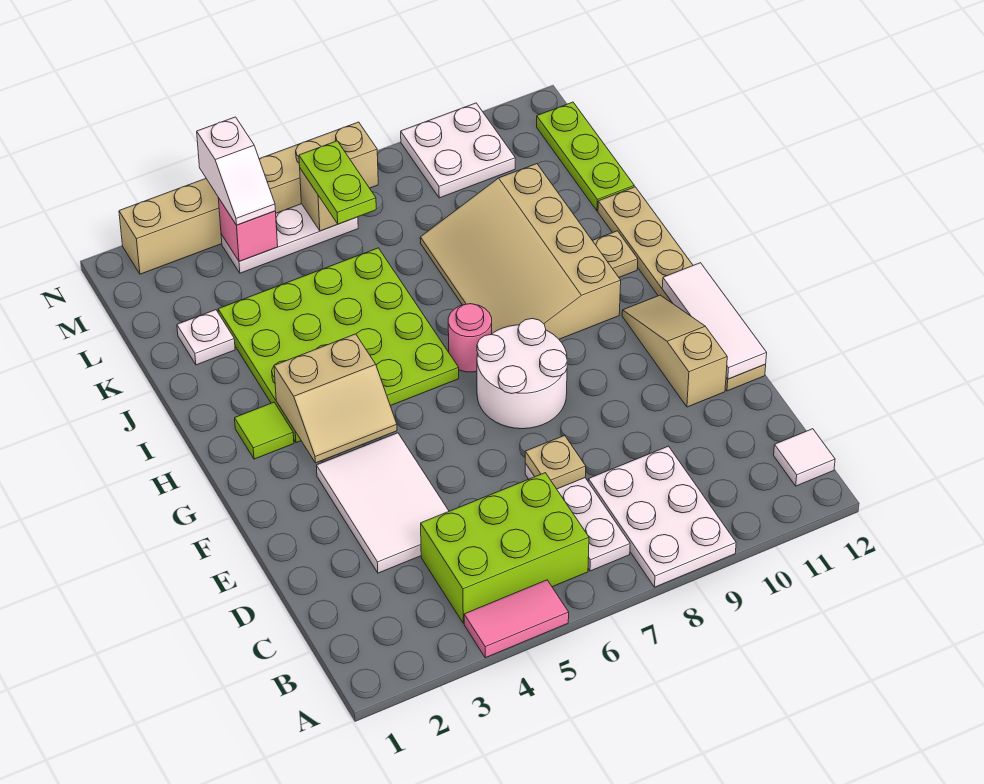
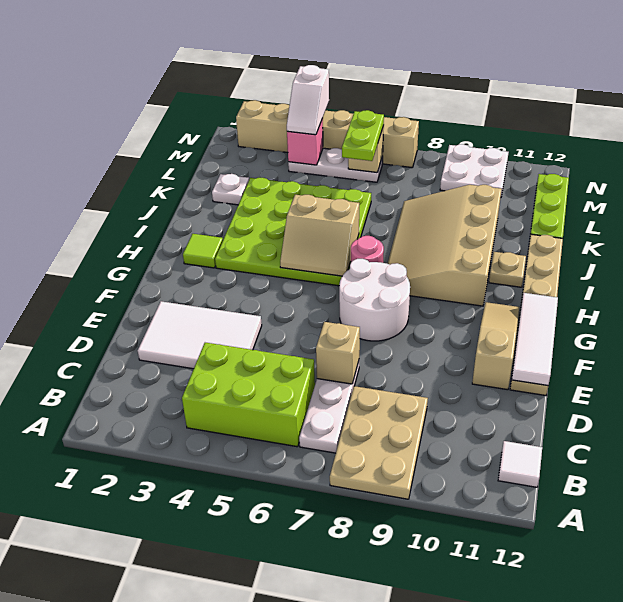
pink 1x2 tile [464,580,569,658] -> none
white 2x3 plate [588,446,736,587] -> tan 2x3 plate [330,386,428,499]
white 2x3 tile [316,433,449,573] -> white 2x3 tile turned to [138,301,262,369]
tan 1x1 plate [525,435,586,489] -> tan 1x1 brick [316,322,360,384]
tan 2x2 slope [274,334,397,463] -> tan 2x2 slope moved to [280,195,359,276]

